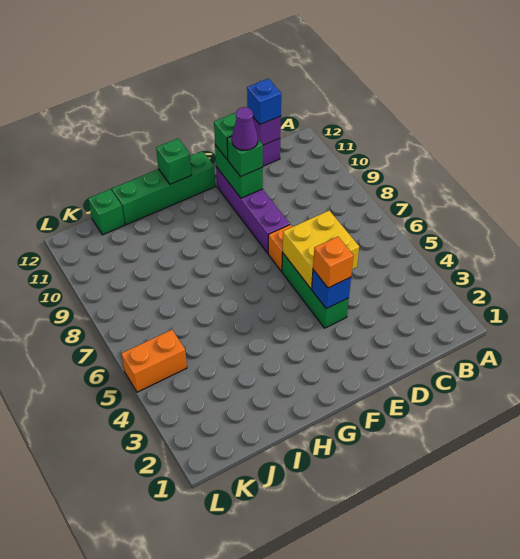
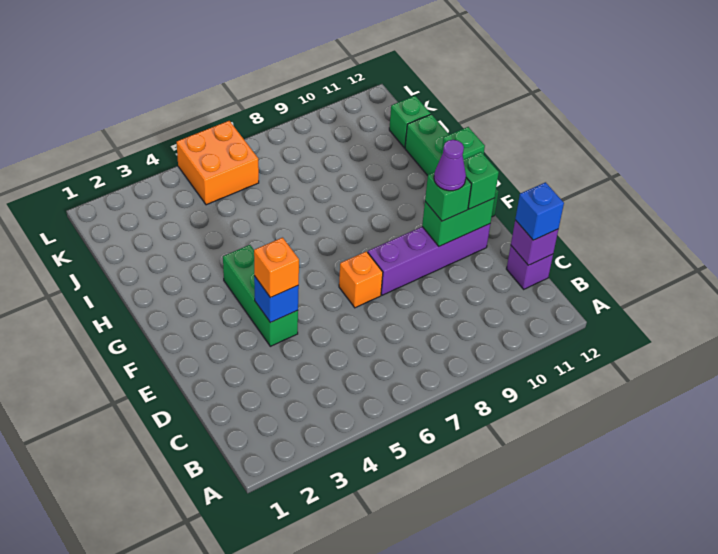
yellow 2x2 brick [283,211,359,289] -> none
green 1x3 brick [282,253,349,328] -> green 1x3 brick turned to [223,245,298,346]
orange 1x2 brick [121,330,187,392] -> orange 2x2 brick [177,121,259,205]

